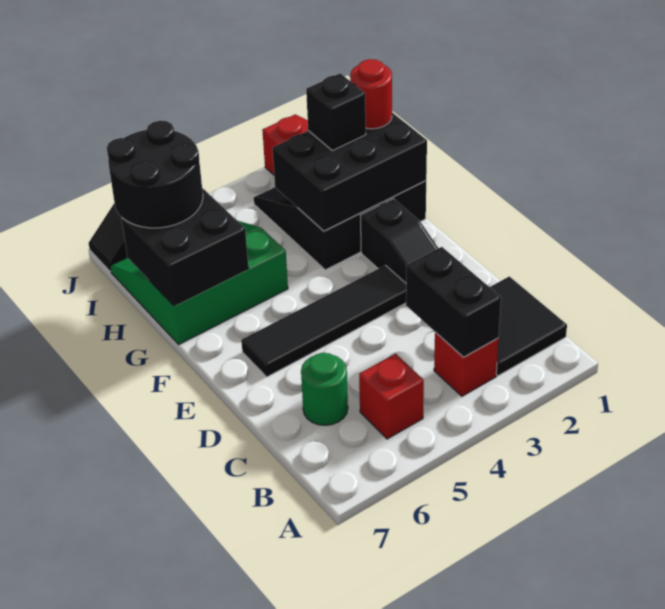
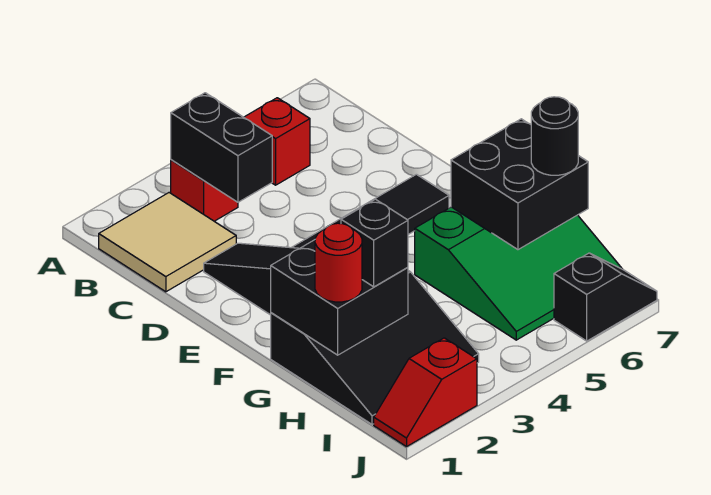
black 2x2 tile [490,276,567,376] -> tan 2x2 tile [99,193,236,292]
green 1x1 round brick [301,353,348,425] -> none
black 2x3 brick [272,113,427,231] -> black 2x2 brick [271,240,408,355]
black 2x2 round brick [107,121,203,228] -> black 1x1 round brick [531,97,578,175]

